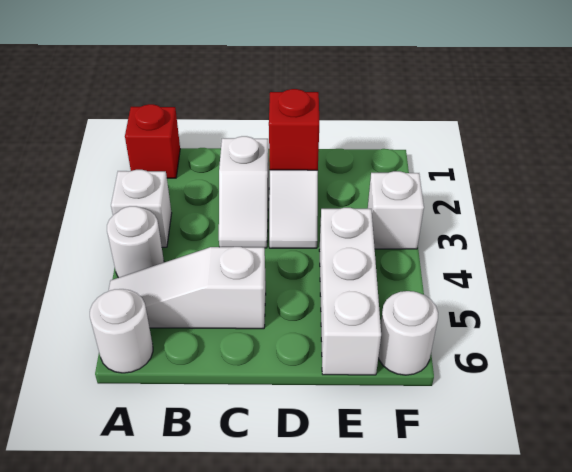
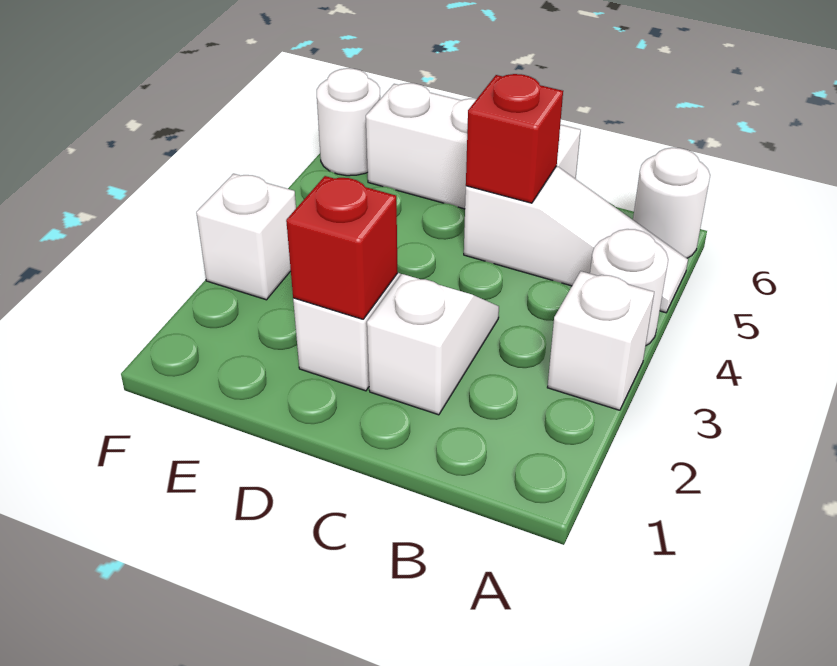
red 1x1 brick [125,104,180,178] -> red 1x1 brick moved to [466,74,563,203]
white 1x3 brick [319,208,381,375] -> white 1x3 brick turned to [366,83,581,209]

